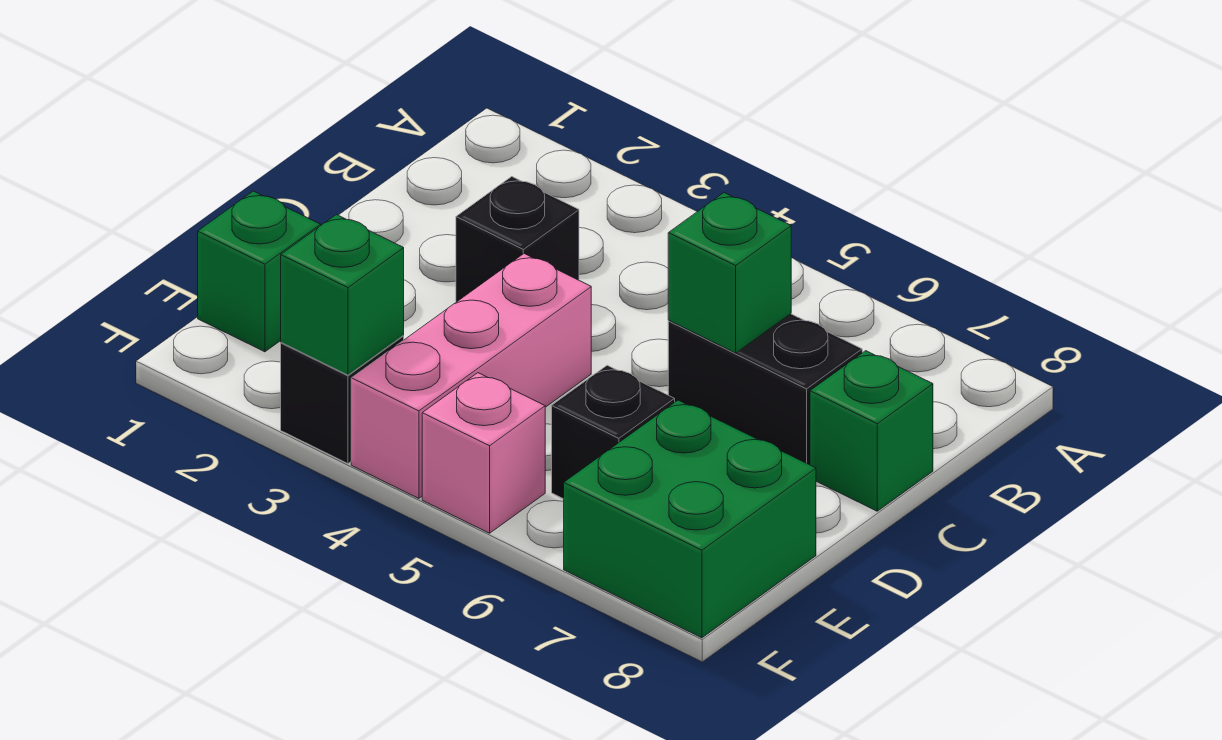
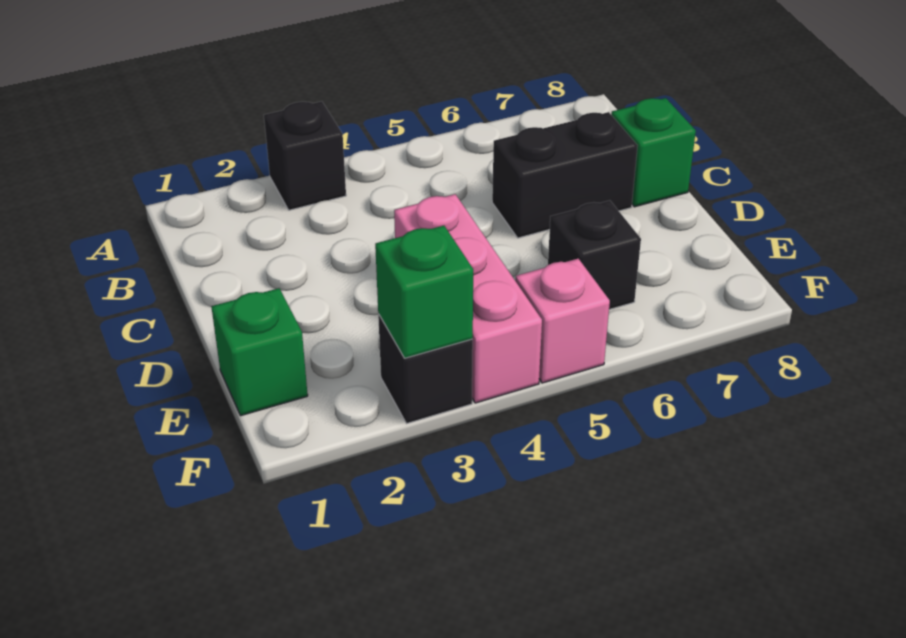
black 1x1 brick [456,177,579,302] -> black 1x1 brick moved to [264,101,346,210]
green 1x1 brick [668,193,791,353] -> none
green 2x2 brick [564,400,816,638] -> none

